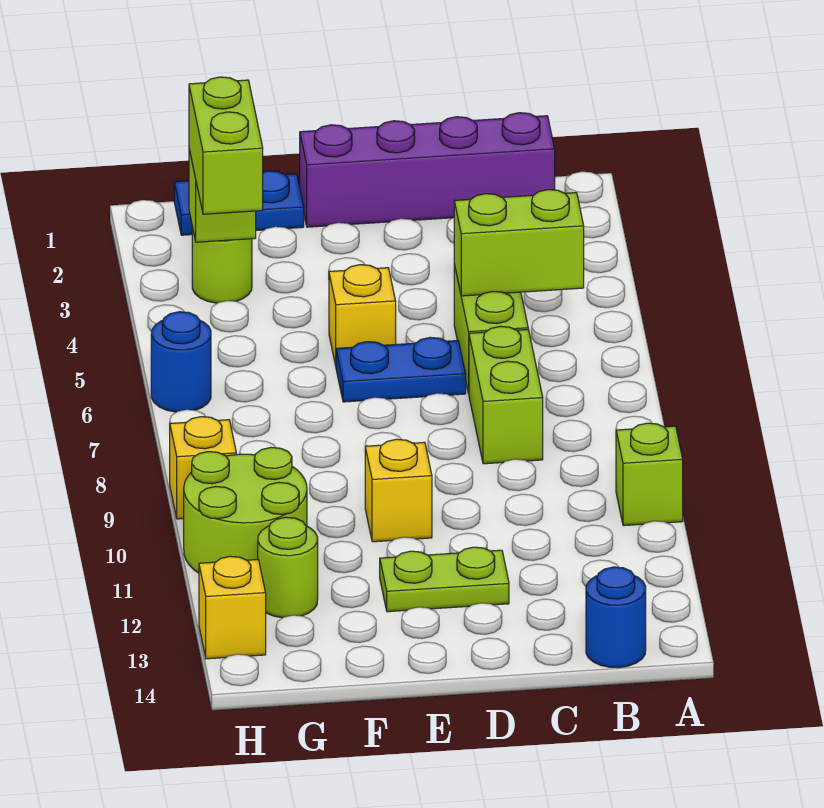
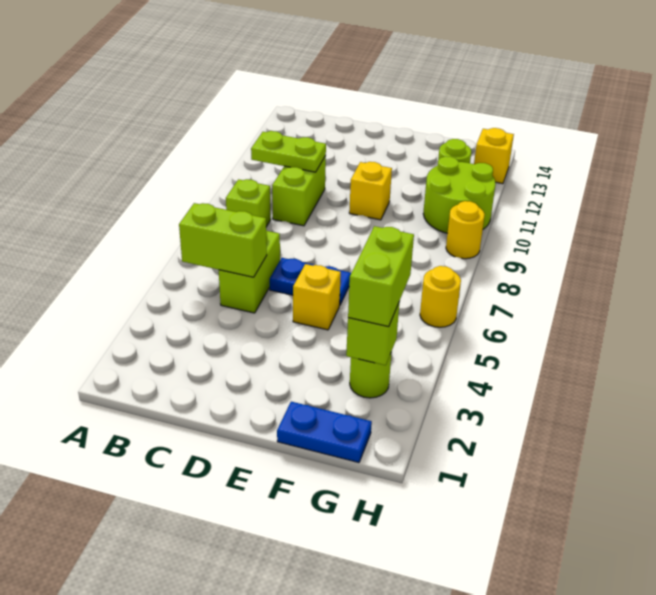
lime 1x1 brick [616,423,683,526] -> lime 1x1 brick moved to [226,179,271,227]
purple 1x4 brick [300,113,555,227] -> none
blue 1x1 round brick [586,567,646,668] -> none
lime 1x2 brick [469,326,543,464] -> lime 1x2 brick moved to [272,156,326,226]
lime 1x2 plate [380,547,509,612] -> lime 1x2 plate moved to [251,131,326,172]
blue 1x1 round brick [151,312,211,412] -> yellow 1x1 round brick [420,266,461,327]
yellow 1x1 brick [170,417,236,519] -> yellow 1x1 round brick [446,201,485,259]

